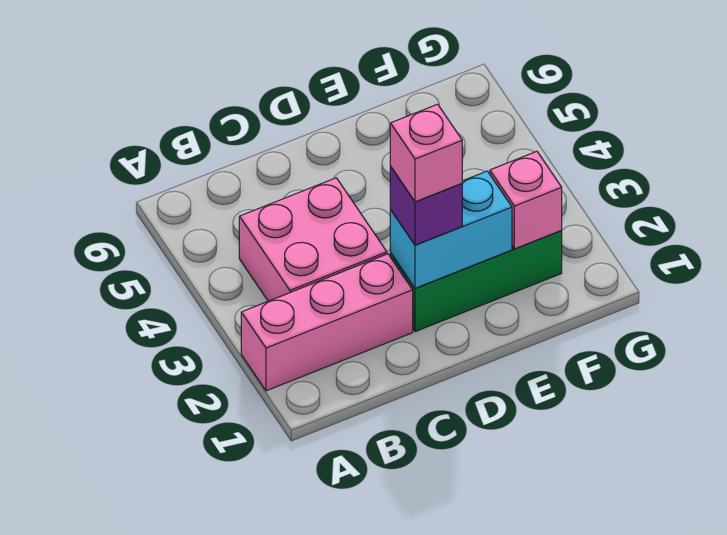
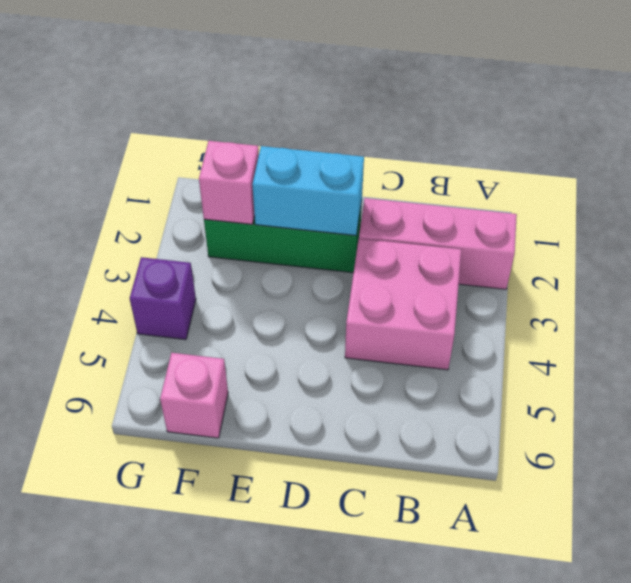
purple 1x1 brick [390,167,462,245] -> purple 1x1 brick moved to [130,257,196,339]
pink 1x1 brick [390,104,462,202] -> pink 1x1 brick moved to [160,353,228,438]

